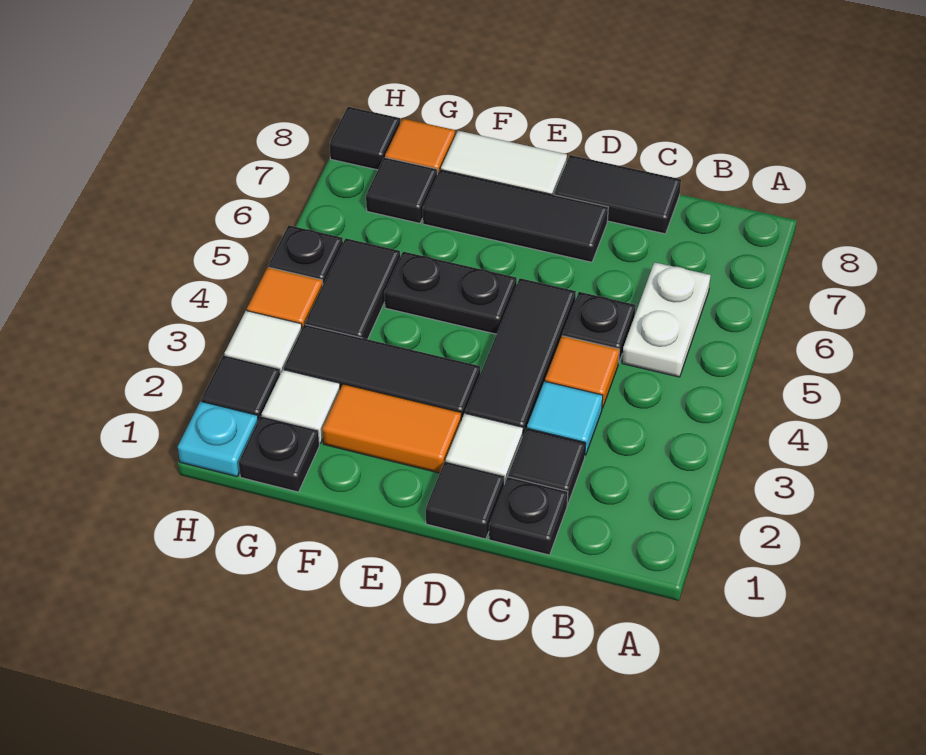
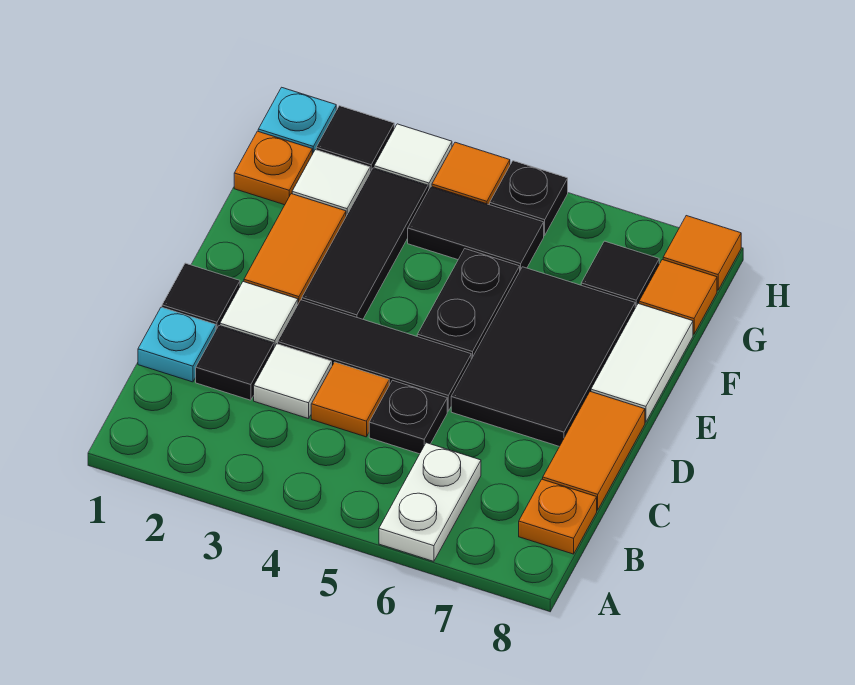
white 1x2 plate [622,262,711,377] -> white 1x2 plate turned to [379,443,481,561]
none -> orange 1x1 plate [519,479,597,554]
black 1x1 plate [489,477,568,555] -> cyan 1x1 plate [138,307,216,382]
cyan 1x1 tile [527,381,603,456] -> white 1x1 tile [254,344,332,419]
black 1x2 tile [554,155,681,234] -> orange 1x2 tile [543,392,645,510]
black 1x3 tile [423,170,608,262] -> black 2x3 tile [451,267,635,446]
black 1x1 plate [239,416,319,492] -> orange 1x1 plate [234,131,312,205]
black 1x1 tile [330,107,400,170] -> orange 1x1 tile [663,216,741,290]

